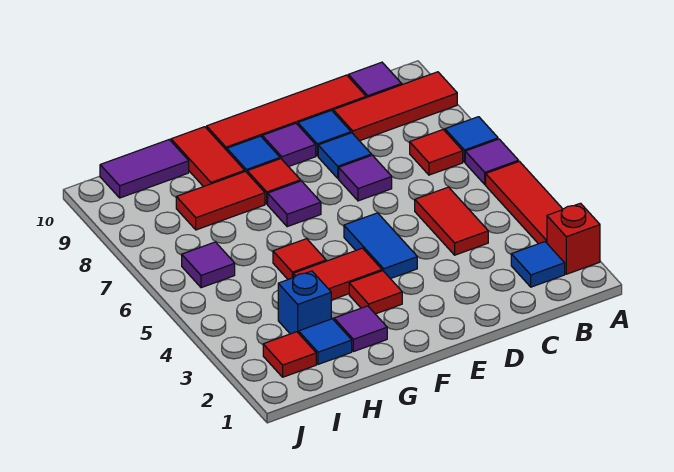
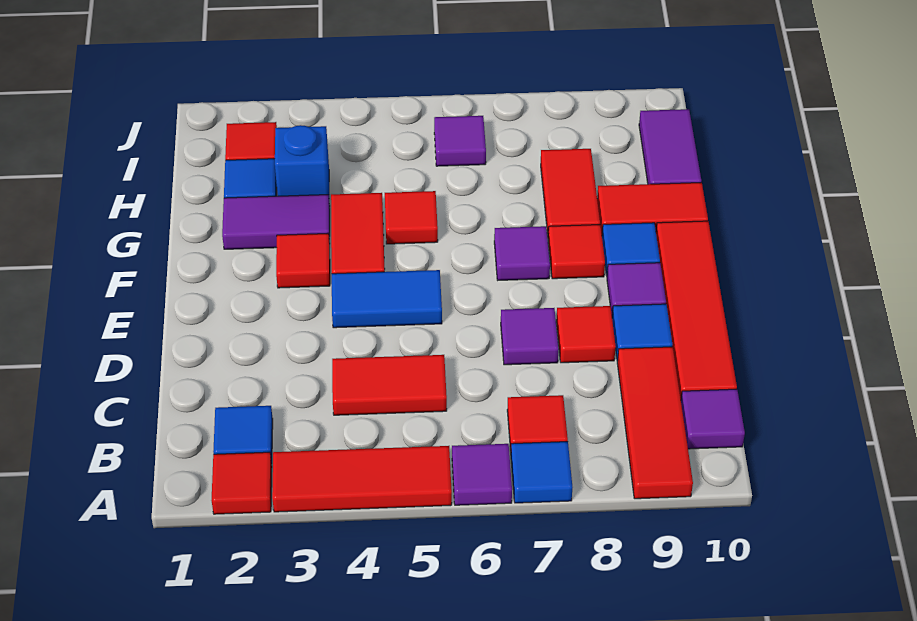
red 1x1 brick [547,203,600,274] -> red 1x1 tile [212,452,272,514]
blue 1x1 tile [318,133,371,178] -> red 1x1 tile [556,306,616,363]
purple 1x1 tile [334,306,387,352] -> purple 1x2 tile [222,195,330,249]

